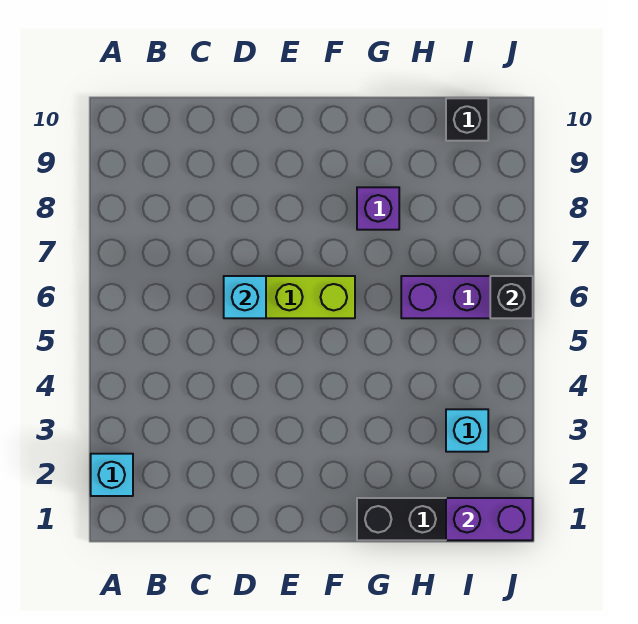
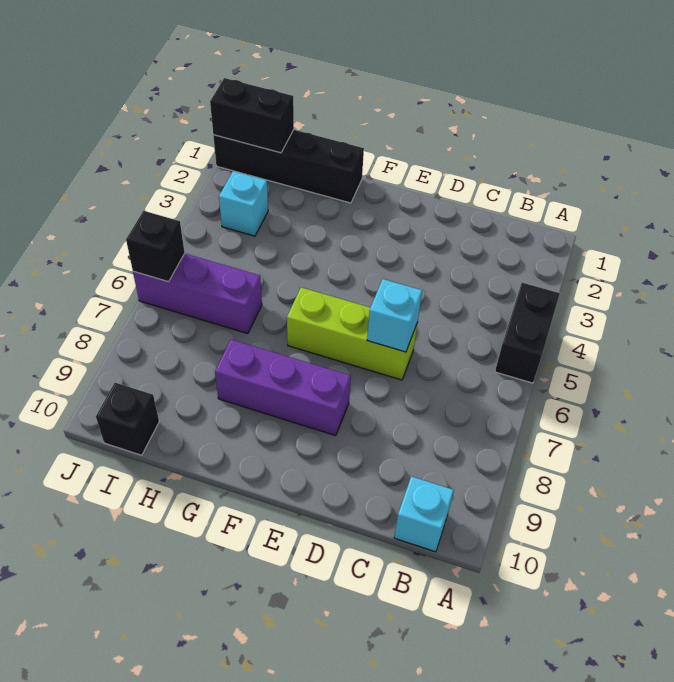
cyan 1x1 brick [91,454,133,496] -> cyan 1x1 brick moved to [394,476,454,552]
none -> black 1x2 brick [495,283,560,383]
purple 1x1 brick [357,187,399,230] -> purple 1x3 brick [215,339,351,436]
purple 1x2 brick [446,498,533,540] -> black 1x2 brick [210,78,294,153]

